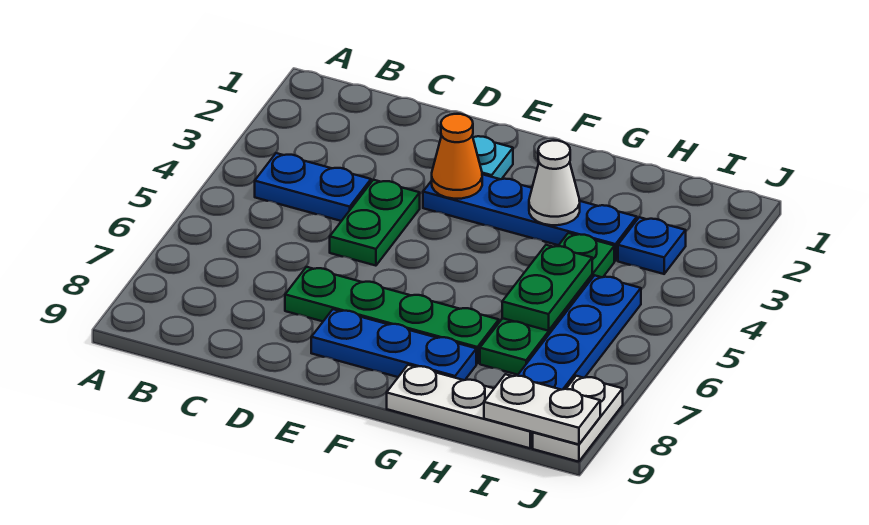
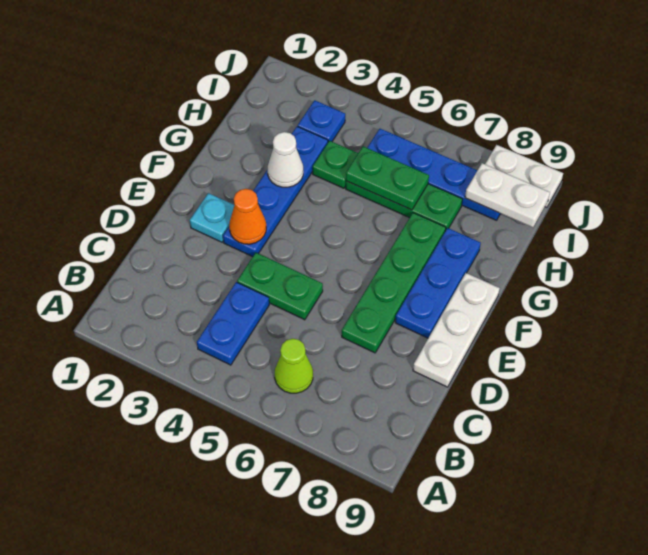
none -> lime 1x1 cone [275,339,313,393]
white 1x3 plate [387,365,533,448] -> white 1x3 plate moved to [413,273,500,387]
white 1x2 plate [484,374,600,444] -> white 1x2 plate turned to [465,163,550,227]

